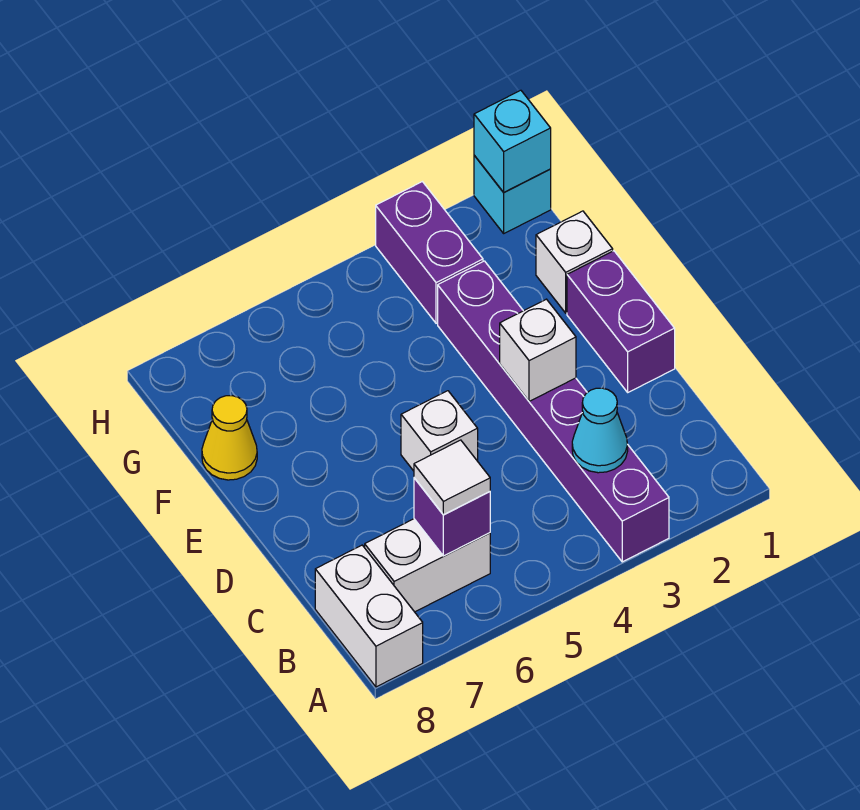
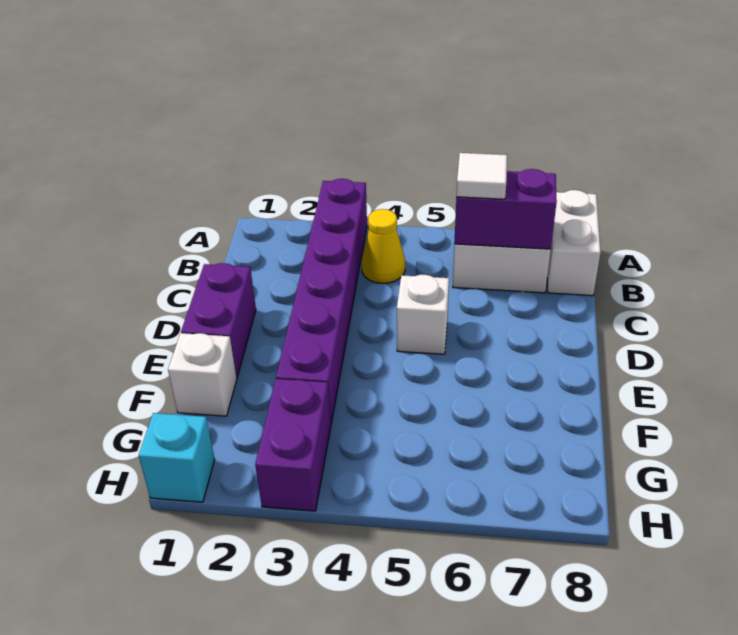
cyan 1x1 cone [572,388,628,473] -> none
purple 1x1 brick [414,478,490,556] -> purple 1x2 brick [454,169,557,249]
white 1x1 brick [500,299,576,401] -> none
yellow 1x1 cone [202,396,257,480] -> yellow 1x1 cone moved to [361,209,405,283]
cyan 1x1 brick [474,90,551,192] -> none

